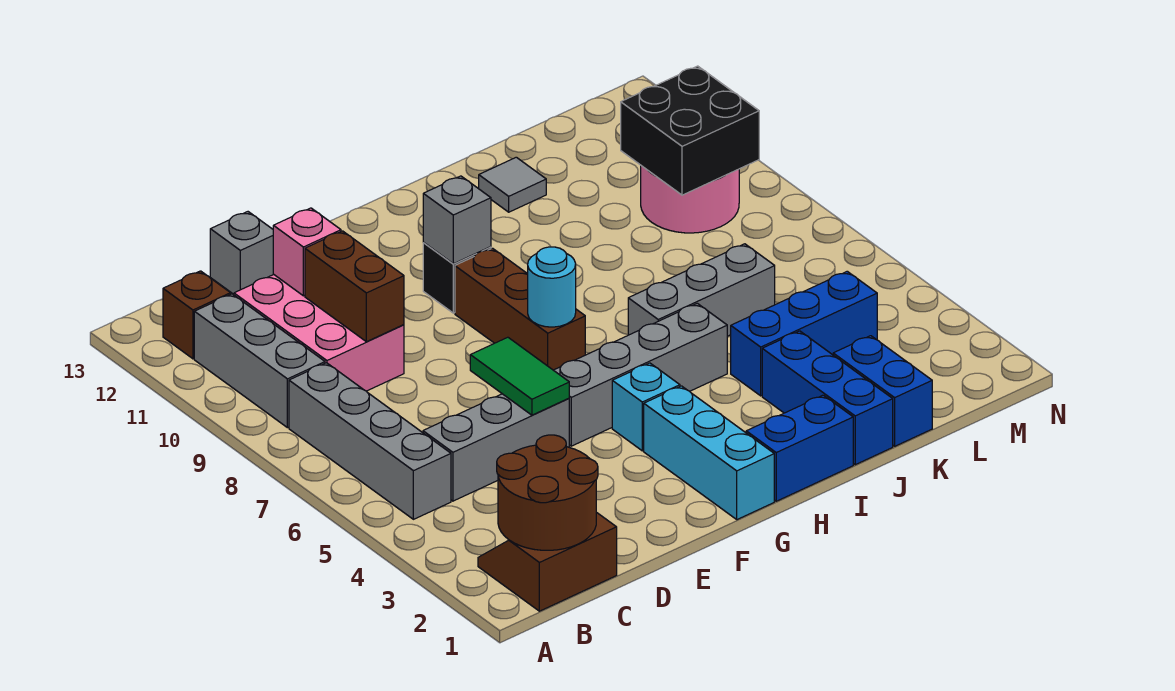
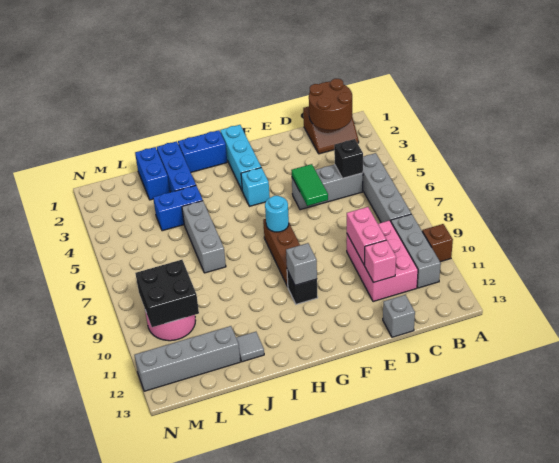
brown 1x1 brick [163,271,231,359] -> brown 1x1 brick moved to [422,224,453,262]
none -> black 1x1 brick [334,139,363,178]
brown 1x2 brick [305,231,404,342] -> pink 1x2 brick [347,207,386,265]
grey 1x4 brick [554,303,727,446] -> grey 1x4 brick moved to [134,326,240,391]
grey 1x3 brick [628,244,775,336] -> grey 1x3 brick turned to [182,201,226,273]
blue 1x3 brick [731,271,877,396] -> blue 1x2 brick [153,186,203,231]

